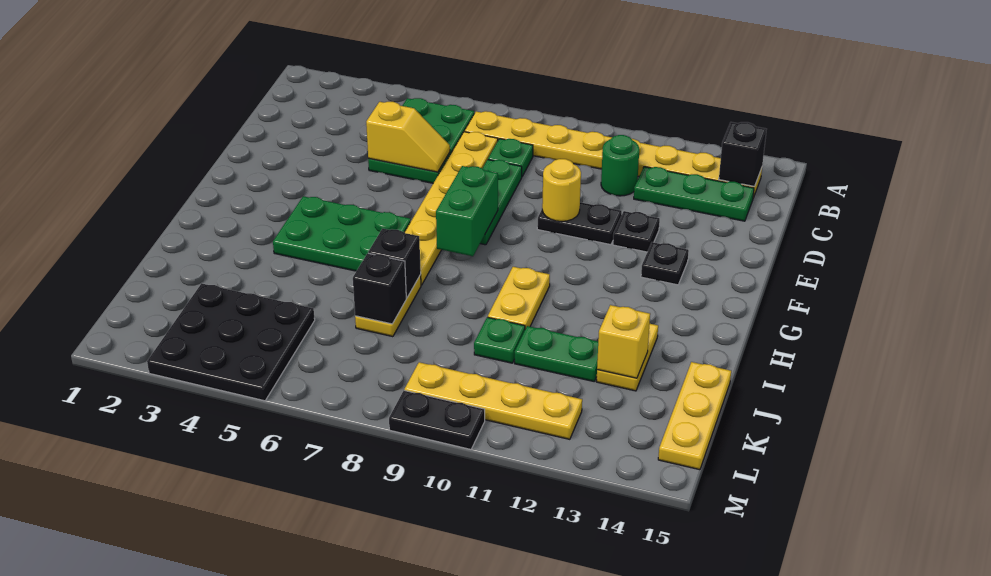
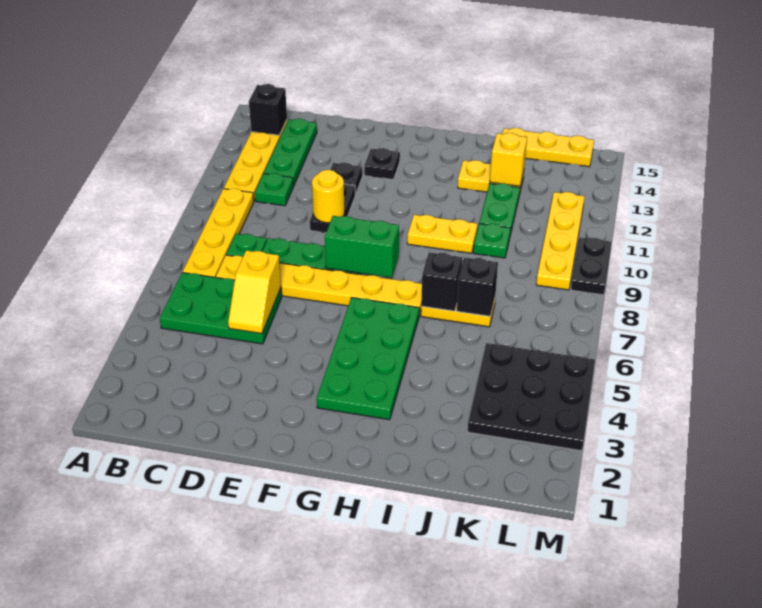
green 1x1 round brick [601,135,639,196] -> green 1x1 plate [255,173,293,206]
yellow 1x2 slope [366,102,450,172] -> yellow 1x2 slope turned to [228,250,281,334]
green 2x3 plate [273,196,411,271] -> green 2x4 plate [317,298,419,420]

